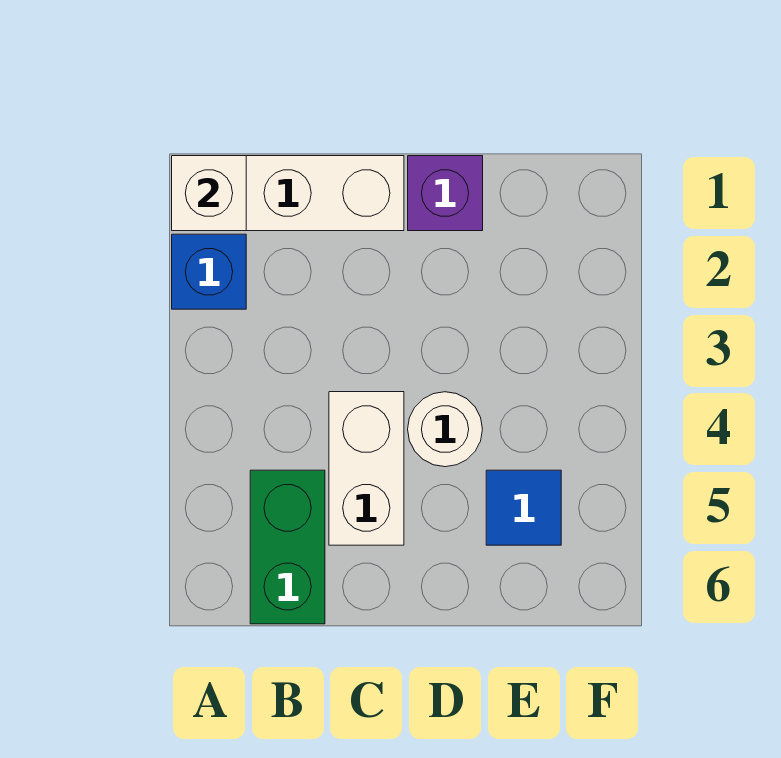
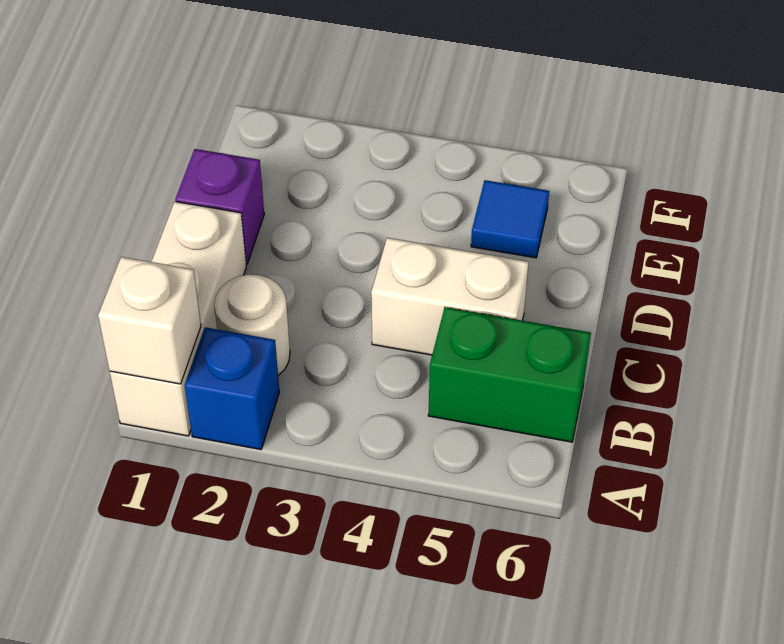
white 1x1 round brick [408,392,482,467] -> white 1x1 round brick moved to [214,274,290,376]

